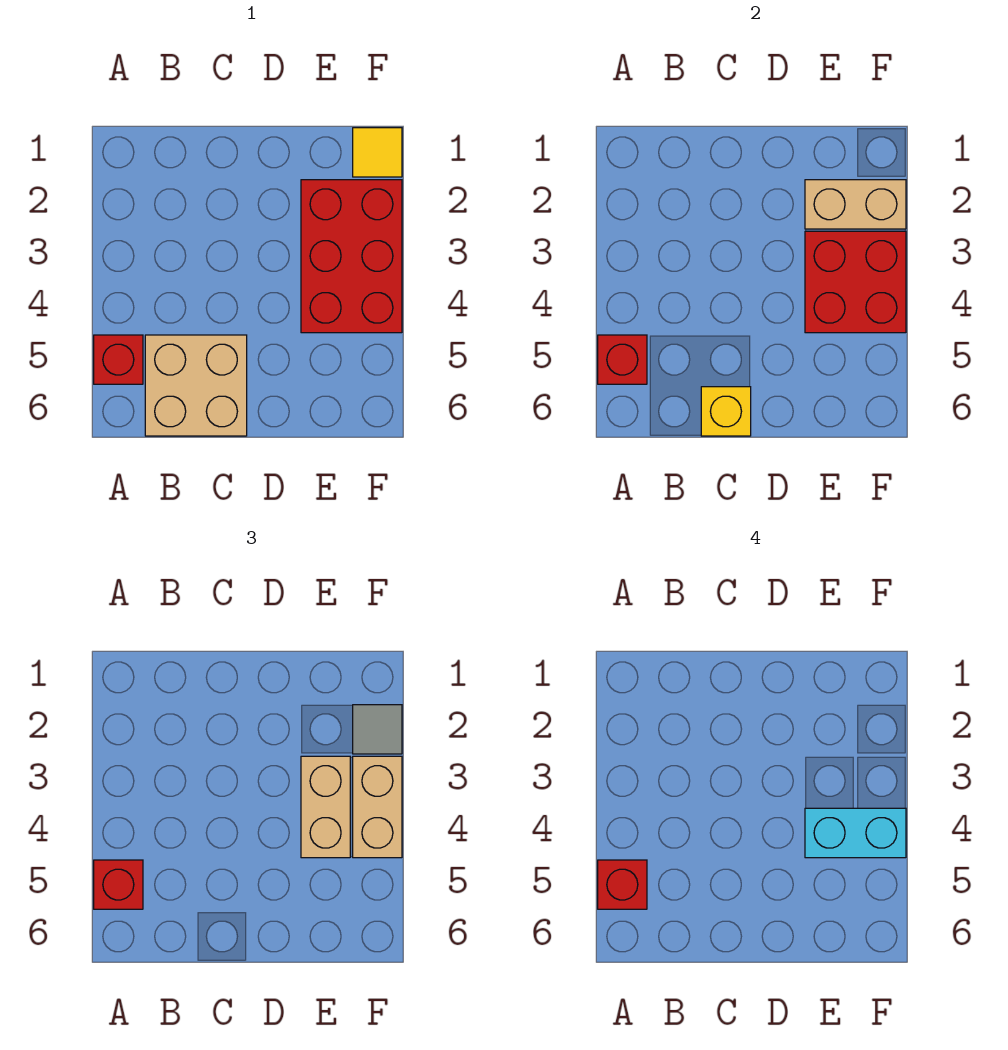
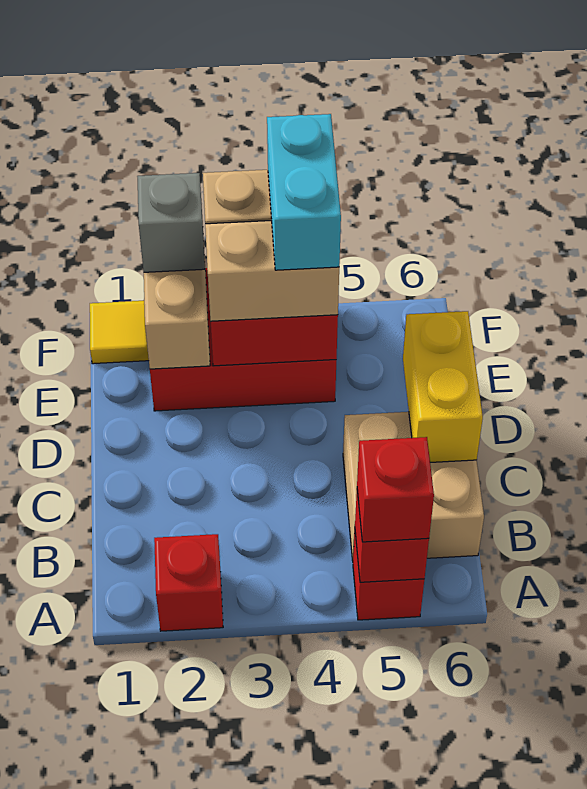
red 1x1 brick [598,860,647,909] -> red 1x1 brick moved to [154,534,223,631]
yellow 1x1 brick [701,387,751,436] -> yellow 1x2 brick [403,311,483,462]
grey 1x1 tile [353,705,402,754] -> grey 1x1 brick [137,173,205,272]

